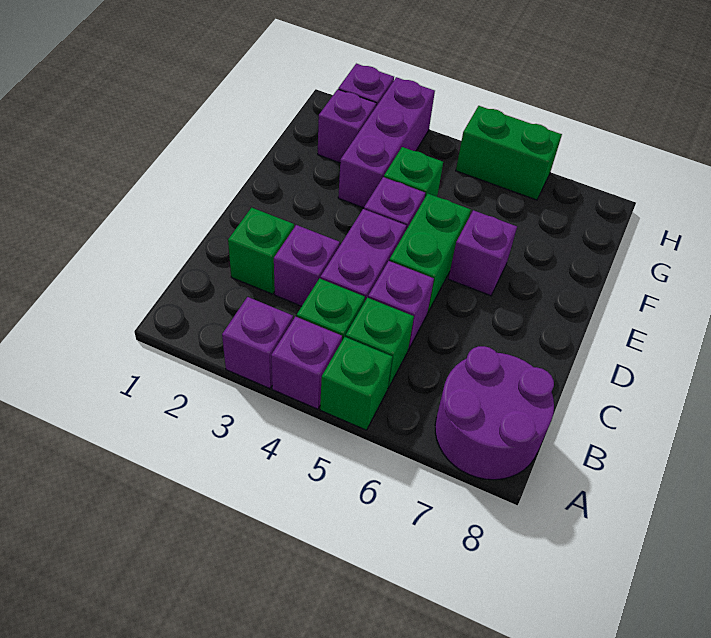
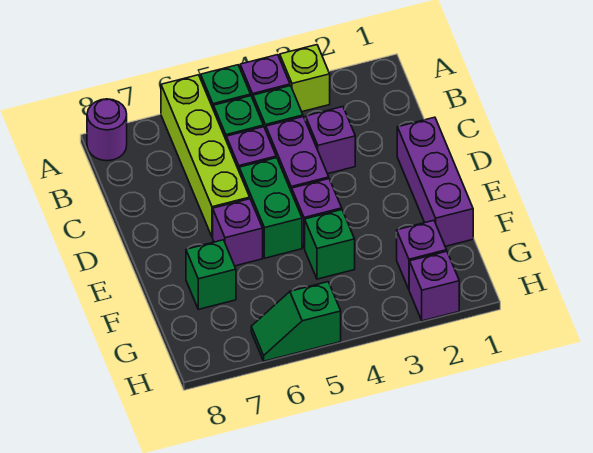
purple 1x1 brick [222,297,293,389] -> lime 1x1 brick [280,45,330,112]
none -> lime 1x4 brick [161,75,250,237]
purple 2x2 round brick [435,346,554,480] -> purple 1x1 round brick [87,99,127,161]
green 1x1 brick [228,208,294,294] -> green 1x1 brick moved to [186,240,236,309]
purple 1x3 brick [338,77,435,208] -> purple 1x3 brick moved to [397,117,473,246]
green 1x2 brick [456,106,562,200] -> green 1x2 slope [251,282,341,361]

